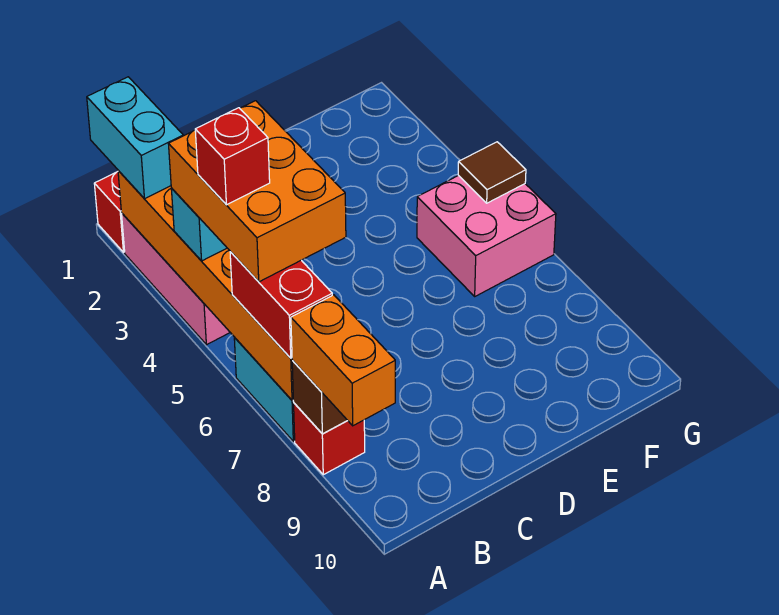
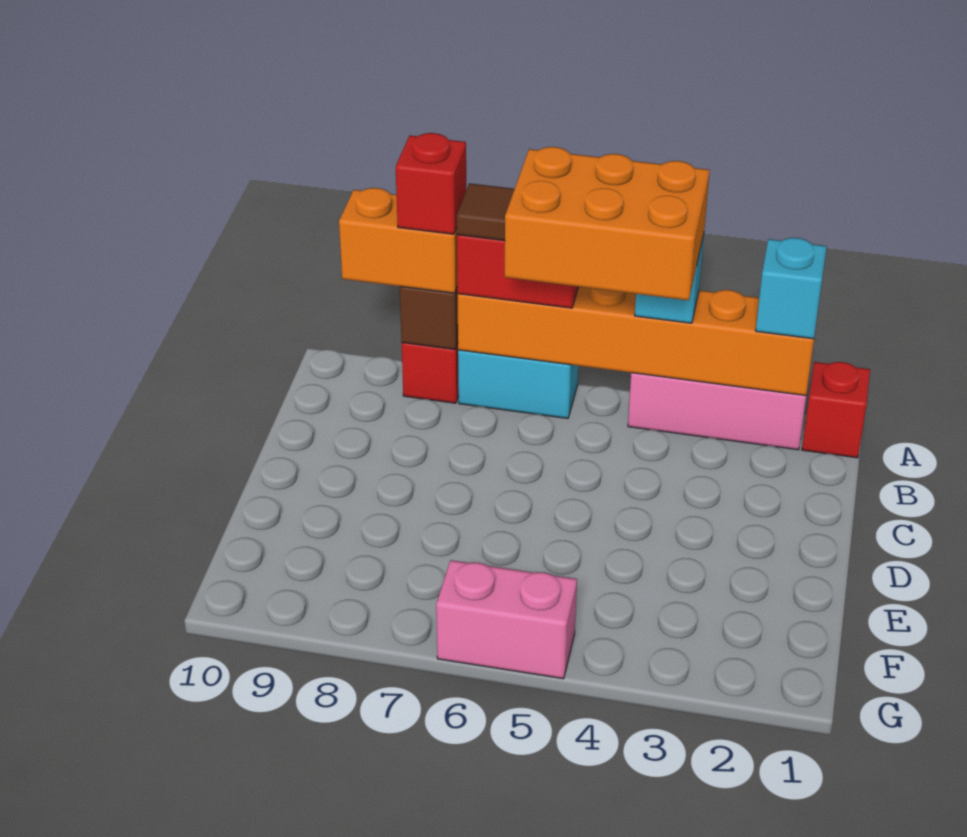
cyan 1x2 brick [87,77,183,198] -> cyan 1x1 brick [756,238,827,339]
red 1x1 brick [195,108,270,205] -> red 1x1 brick moved to [396,133,466,234]
pink 2x2 brick [417,175,556,296] -> pink 1x2 brick [436,560,577,679]
brown 1x1 tile [458,142,526,203] -> brown 1x1 tile moved to [457,183,514,241]

